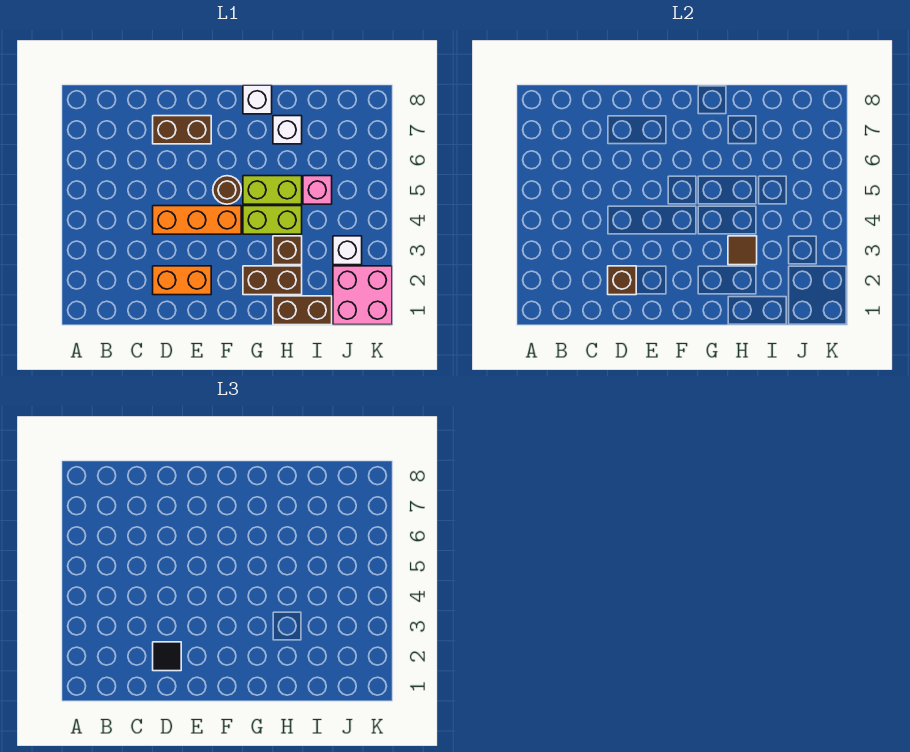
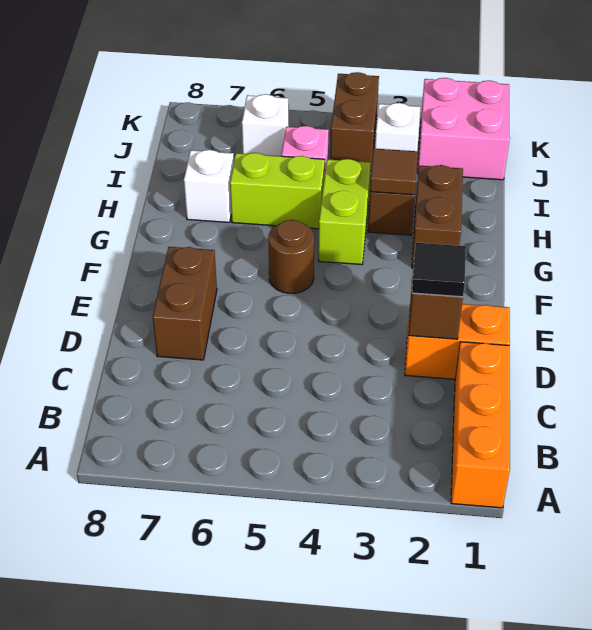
orange 1x2 brick [153,266,211,295] -> orange 1x2 brick turned to [405,304,510,379]
orange 1x3 brick [153,206,241,234] -> orange 1x3 brick moved to [451,342,510,508]
lime 1x2 brick [243,176,302,204] -> lime 1x2 brick turned to [230,153,325,229]
white 1x1 brick [243,85,272,114] -> white 1x1 brick moved to [242,94,289,156]
brown 1x2 brick [273,296,332,325] -> brown 1x2 brick moved to [330,72,379,171]

